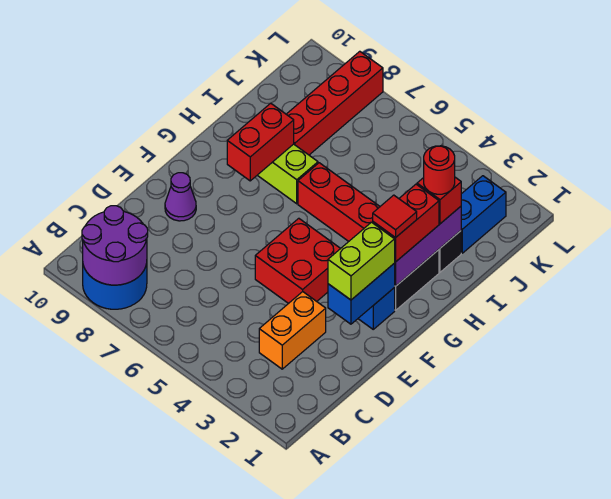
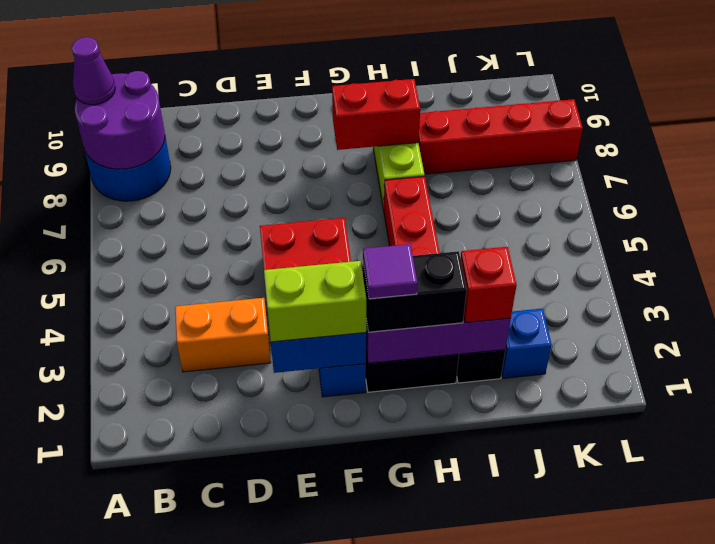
purple 1x1 cone [165,173,196,221] -> purple 1x1 cone moved to [72,37,115,105]
red 1x2 brick [373,184,439,262] -> black 1x2 brick [363,251,467,332]
red 1x1 tile [373,195,417,238] -> purple 1x1 tile [363,244,417,299]
red 1x1 round brick [424,146,455,194] -> none
blue 1x2 brick [461,176,506,253] -> blue 1x1 brick [502,308,552,378]

